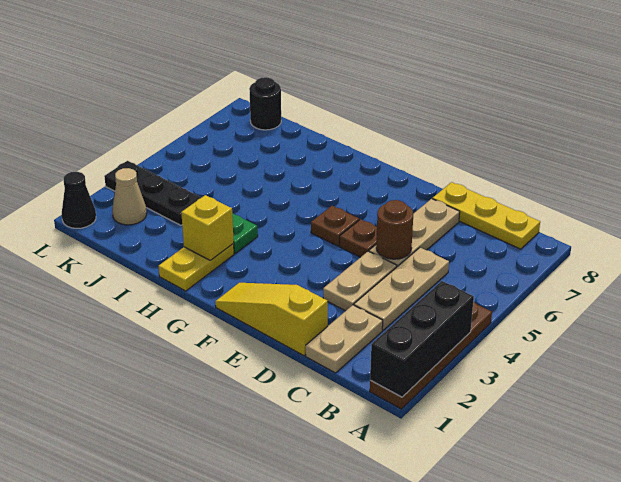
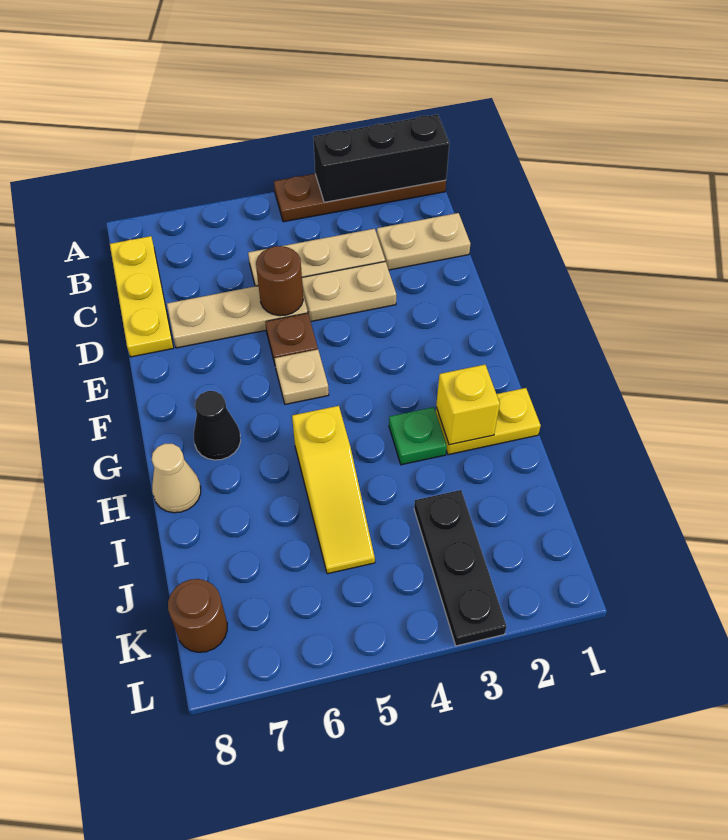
yellow 1x3 slope [215,283,328,356] -> yellow 1x3 slope moved to [292,406,375,574]
brown 1x1 plate [311,206,359,246] -> tan 1x1 plate [274,350,329,404]
tan 1x1 cone [112,168,147,225] -> tan 1x1 cone moved to [152,444,201,513]
black 1x1 round brick [249,77,281,130] -> brown 1x1 round brick [168,579,227,652]
black 1x1 cone [62,172,96,228] -> black 1x1 cone moved to [194,391,241,460]

